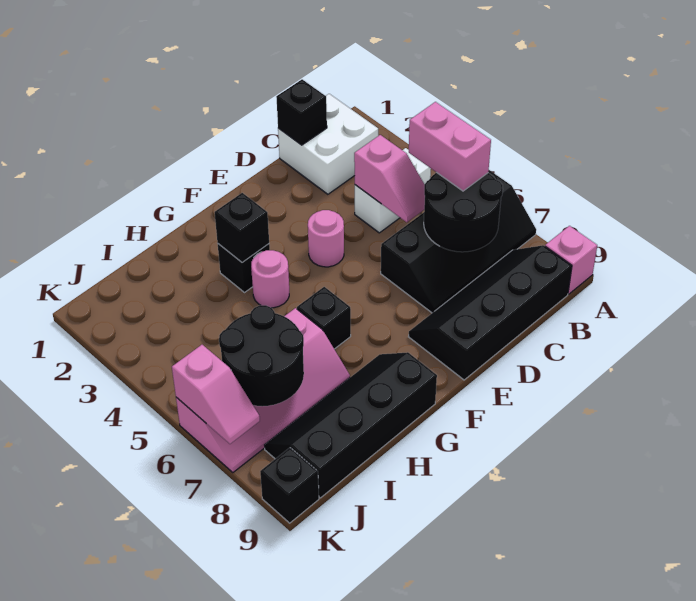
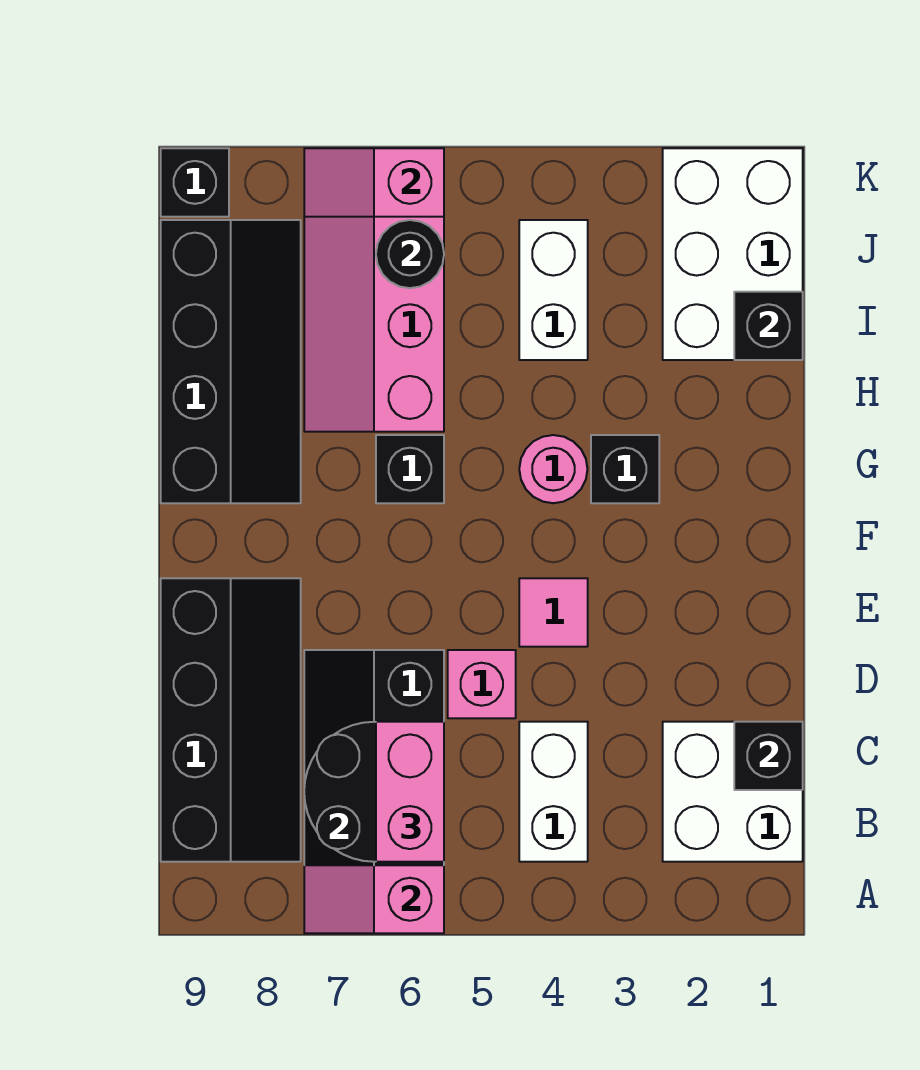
pink 1x1 brick [545,226,597,294] -> pink 1x1 brick moved to [448,650,516,718]
pink 1x2 brick [409,102,491,191] -> pink 1x2 brick turned to [376,722,444,862]
pink 1x2 slope [354,135,425,222] -> pink 1x2 slope moved to [304,865,444,933]
pink 1x1 round brick [308,210,344,267] -> pink 1x1 tile [519,578,588,647]
black 1x1 brick [215,193,269,263] -> black 1x1 brick moved to [734,292,803,360]
none -> white 2x3 brick [663,148,803,360]
none -> white 1x2 brick [519,220,588,360]
black 2x2 round brick [219,305,304,406] -> black 1x1 round brick [376,220,444,288]

